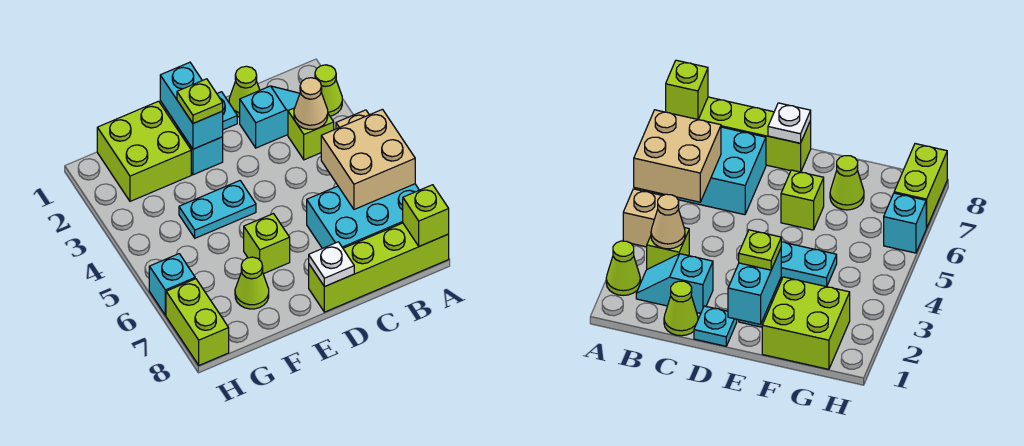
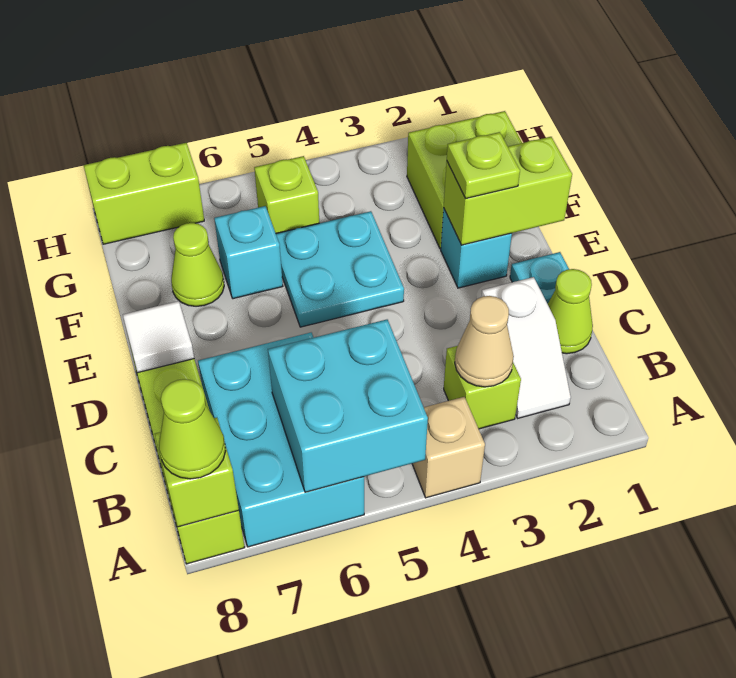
lime 1x1 cone [315,65,342,116] -> lime 1x1 cone moved to [159,379,225,479]
tan 2x2 brick [321,109,415,209] -> cyan 2x2 brick [268,320,428,492]
cyan 1x2 slope [240,86,300,148] -> white 1x2 slope [481,277,571,418]
white 1x1 plate [309,242,354,287] -> white 1x1 tile [123,301,194,373]
cyan 1x2 brick [160,62,223,149] -> lime 1x2 brick [444,137,572,245]
cyan 1x2 plate [179,181,256,238] -> cyan 2x2 plate [276,211,404,327]
lime 1x1 brick [244,214,290,274] -> lime 1x1 brick moved to [254,156,319,233]
cyan 1x1 brick [149,254,195,315] -> cyan 1x1 brick moved to [214,206,283,299]

